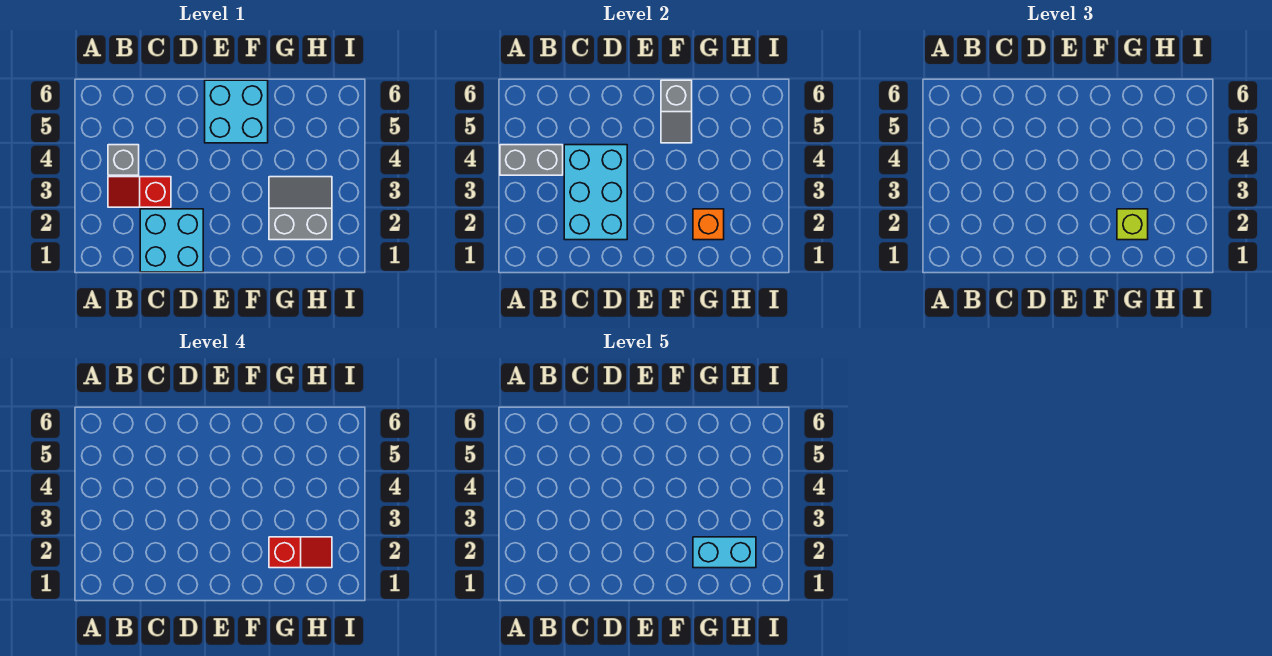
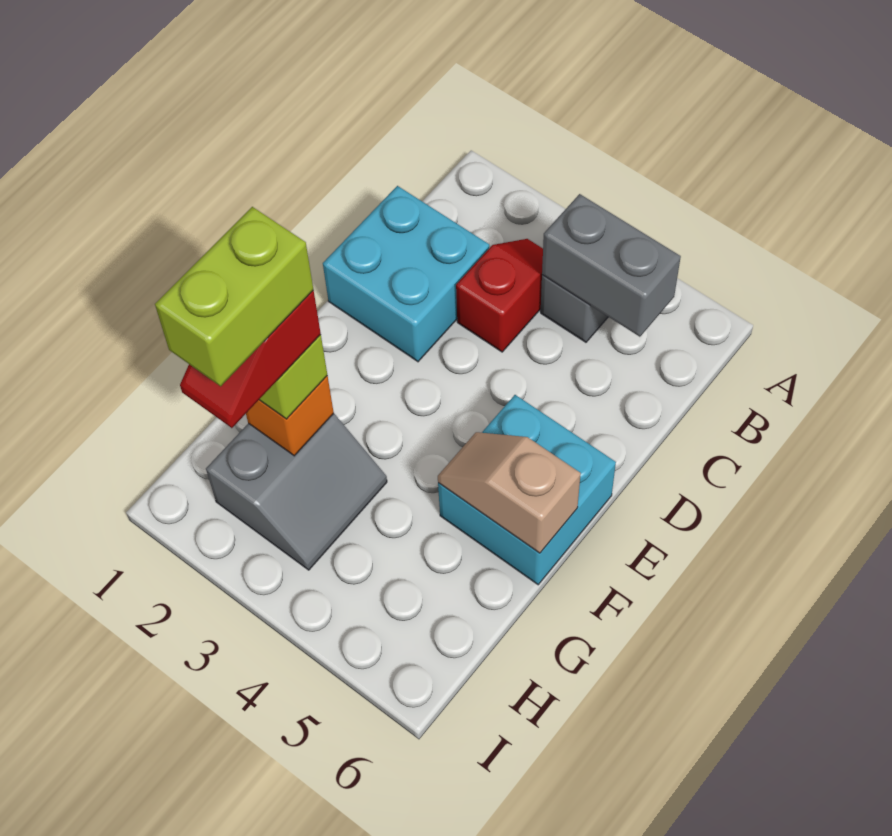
grey 1x2 brick [500,145,563,175] -> grey 1x2 brick turned to [542,194,681,337]
cyan 2x3 brick [564,145,627,240] -> none
grey 1x2 slope [661,80,692,143] -> tan 1x2 slope [438,432,581,553]
cyan 1x2 brick [693,537,756,568] -> lime 1x2 brick [155,207,313,386]

